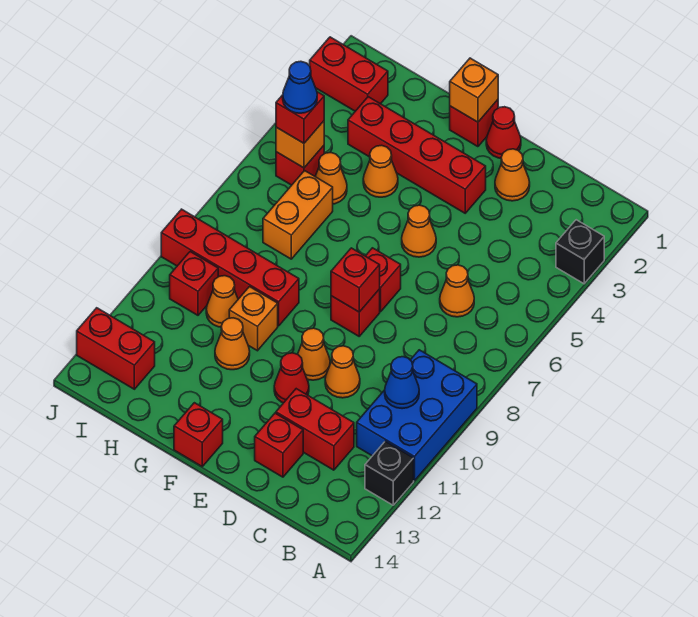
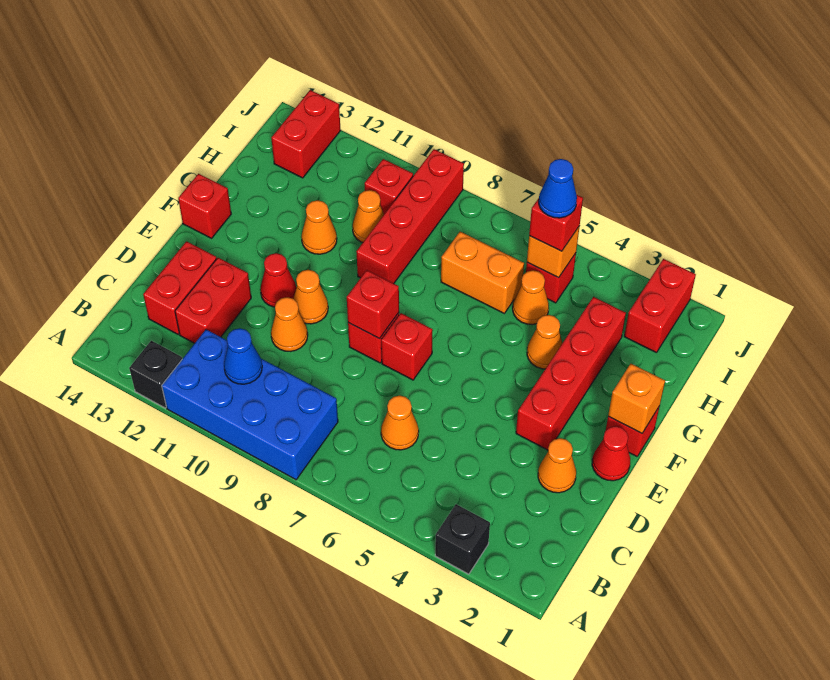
blue 2x3 brick [357,350,477,481] -> blue 2x4 brick [162,330,338,480]
red 1x1 brick [255,413,303,477] -> red 1x2 brick [143,241,217,334]
orange 1x1 cone [402,205,436,257] -> none
orange 1x1 brick [229,287,278,351] -> none

